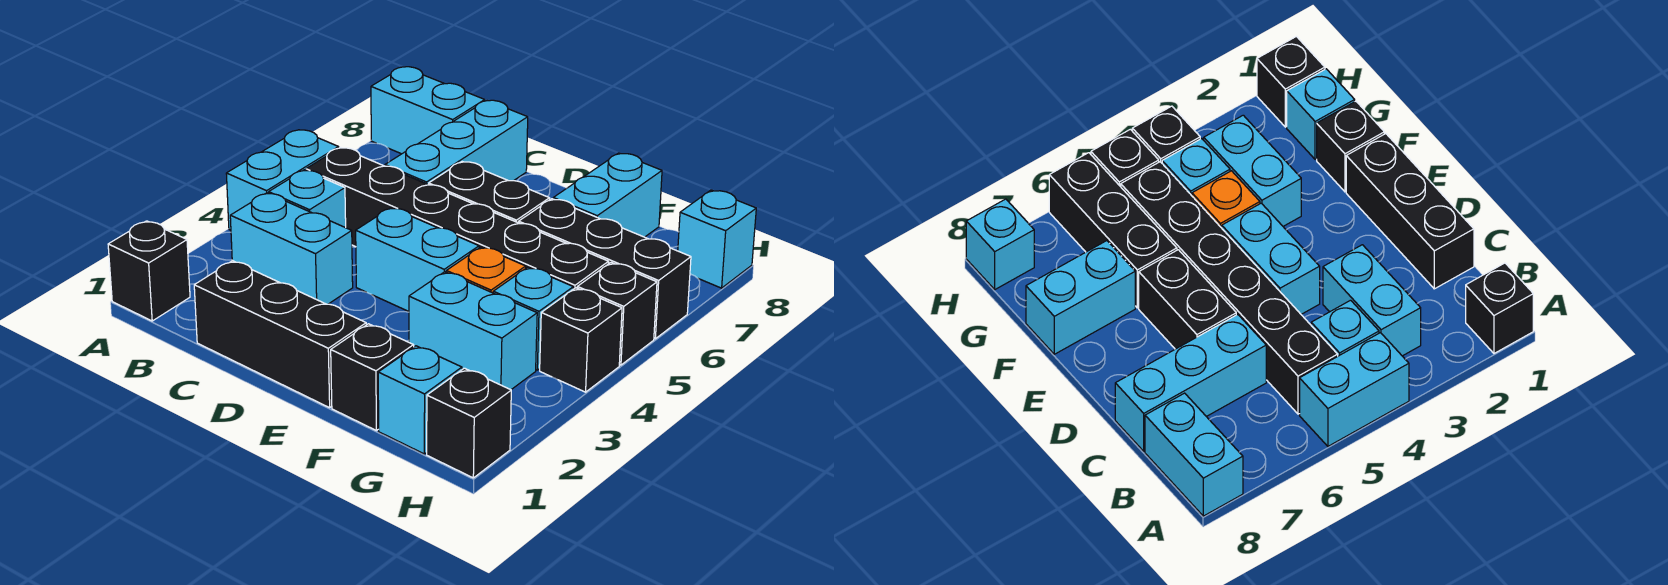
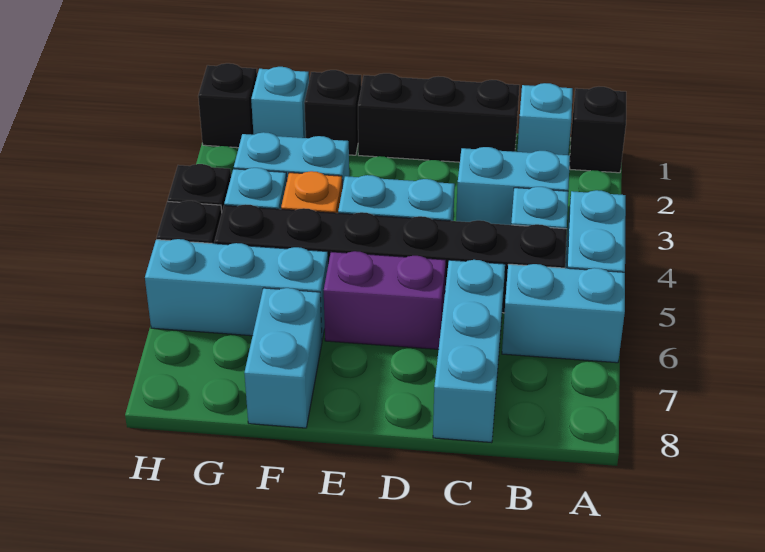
cyan 1x2 brick [371,67,485,154] -> cyan 1x2 brick moved to [502,264,625,363]
black 1x2 brick [429,162,550,223] -> purple 1x2 brick [324,251,446,349]
black 1x3 brick [519,199,691,339] -> cyan 1x3 brick [145,239,328,340]
cyan 1x1 brick [678,190,756,288] -> cyan 1x1 brick moved to [517,83,573,155]

